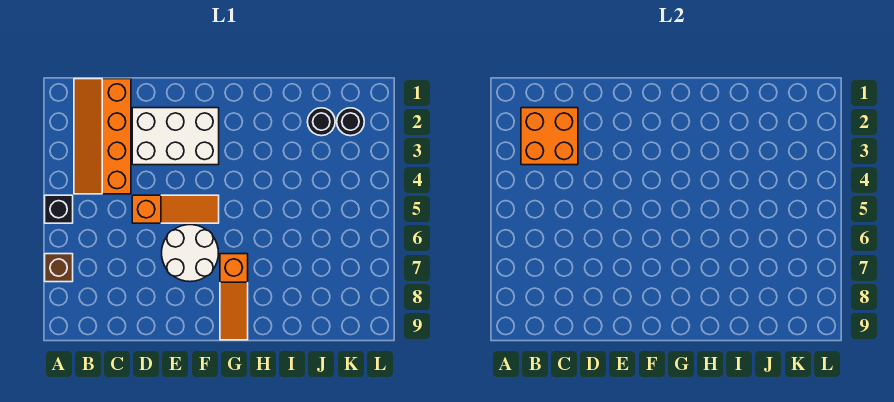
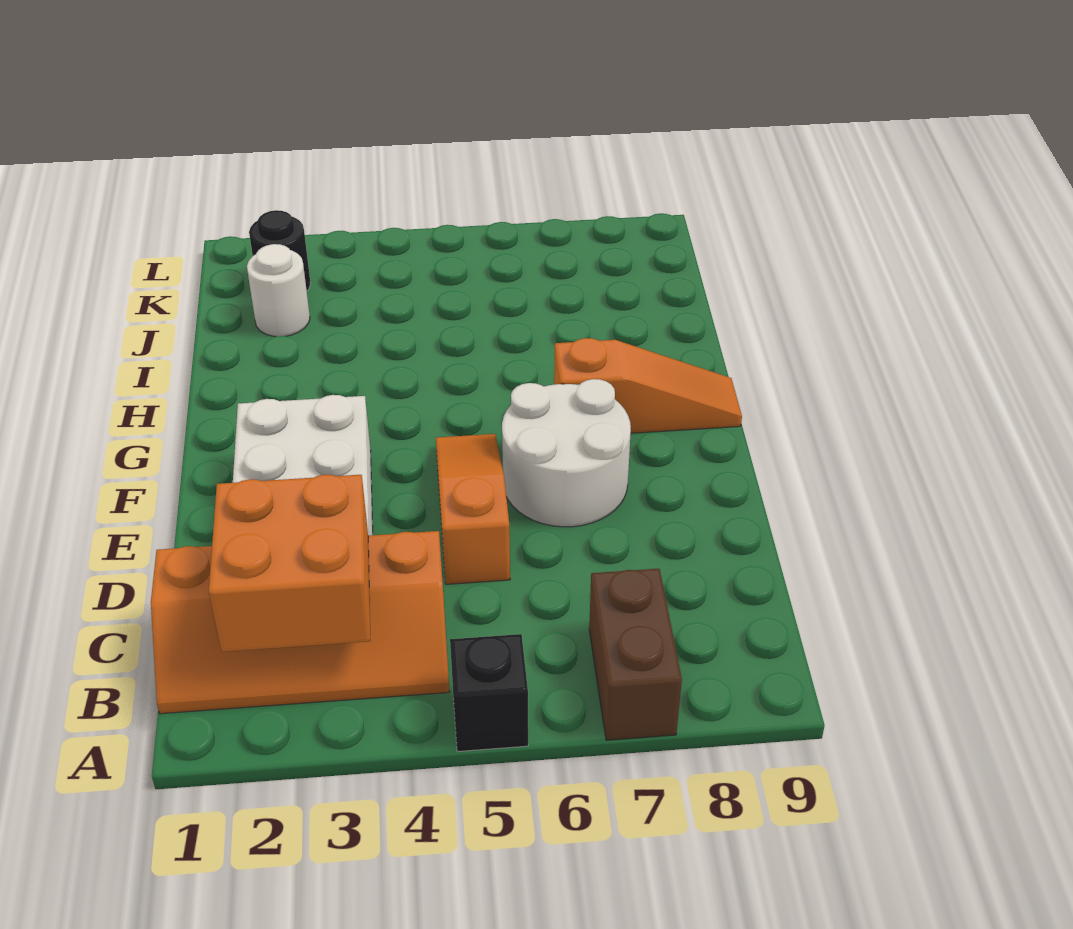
brown 1x1 brick [45,254,73,282] -> brown 1x2 brick [589,569,682,740]
black 1x1 round brick [308,108,335,136] -> white 1x1 round brick [247,244,310,337]

